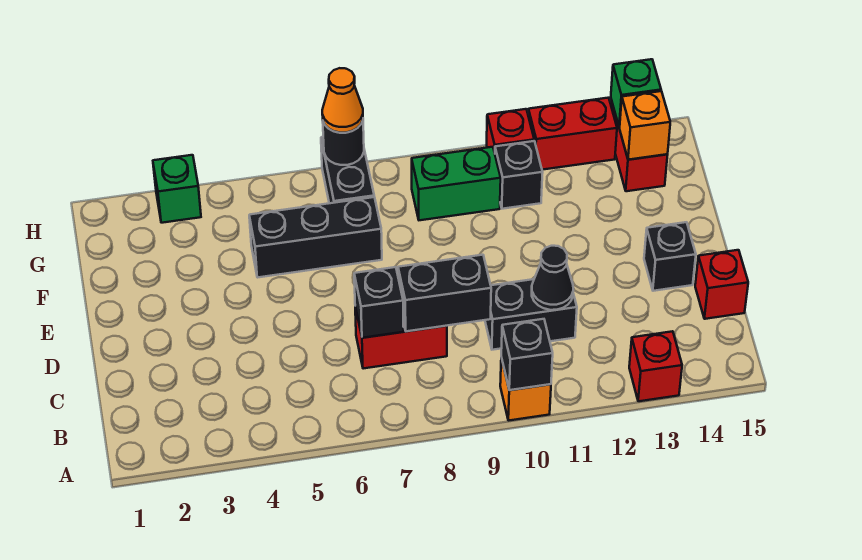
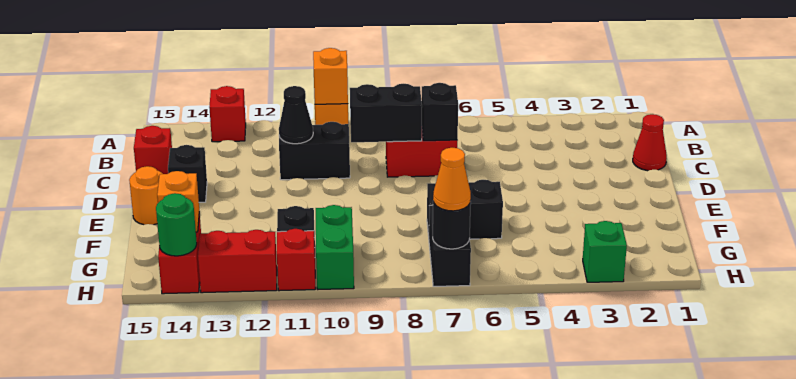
black 1x1 brick [501,319,553,390] -> orange 1x1 brick [313,48,348,104]
none -> red 1x1 cone [633,114,667,171]
none -> orange 1x1 round brick [129,166,163,225]
black 1x3 brick [249,197,382,277] -> black 1x2 brick [427,180,503,239]
green 1x2 brick [412,147,501,220] -> green 1x2 brick turned to [316,205,354,289]
green 1x1 brick [611,59,661,127] -> green 1x1 round brick [156,193,197,256]

